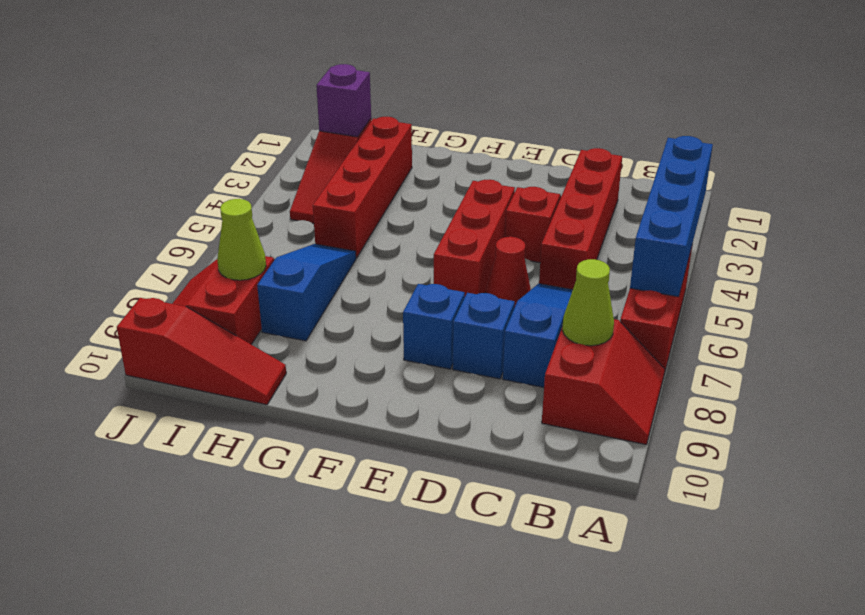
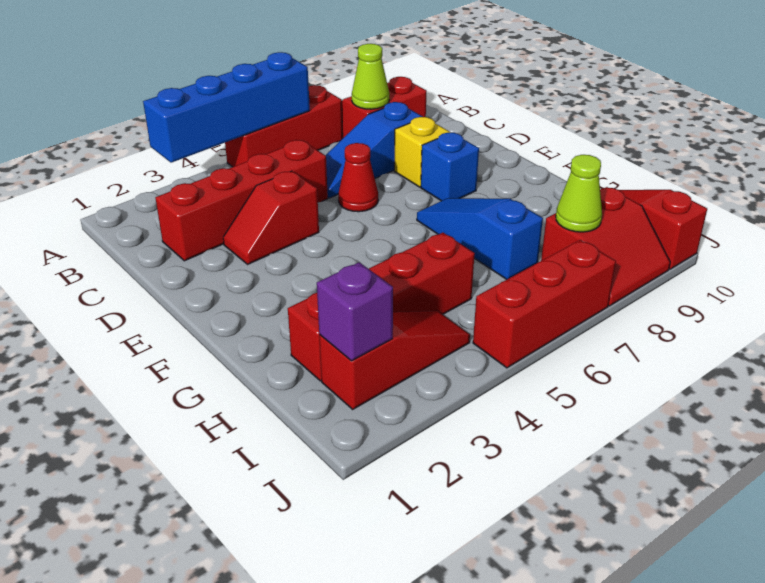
blue 1x1 brick [453,293,515,379] -> yellow 1x1 brick [394,117,450,187]
red 1x3 brick [434,179,515,296] -> red 1x3 brick moved to [473,240,616,368]
blue 1x3 slope [257,244,356,341] -> blue 1x3 slope turned to [417,198,543,280]

